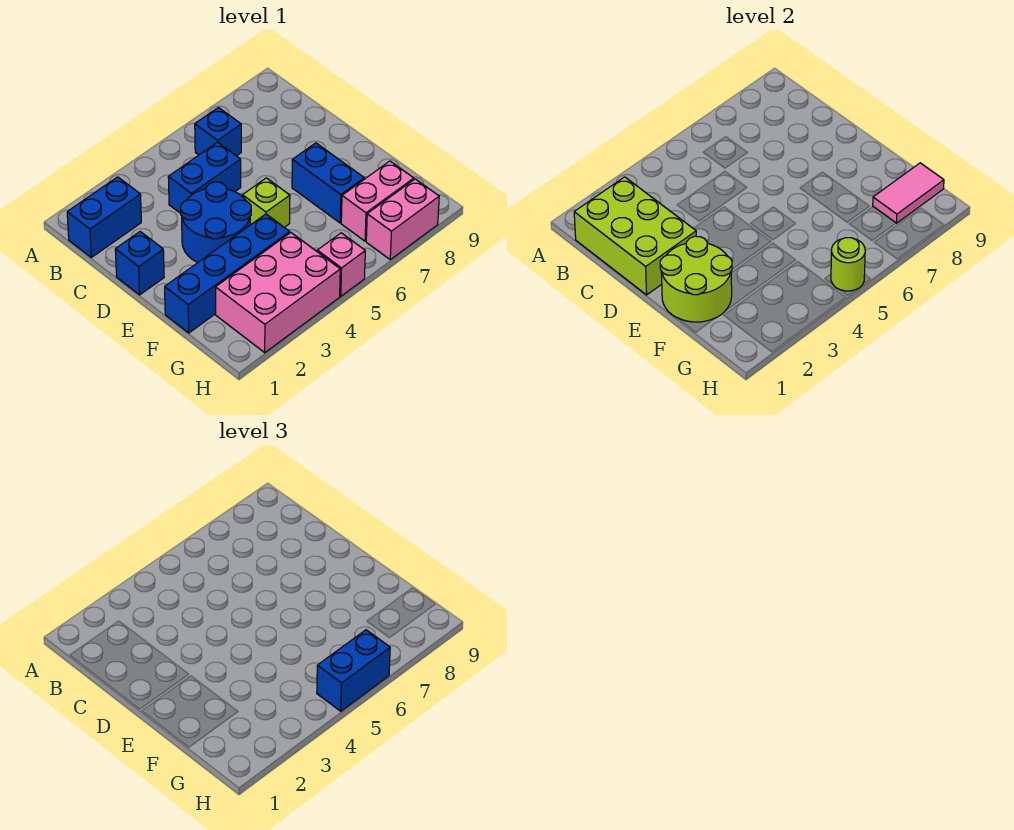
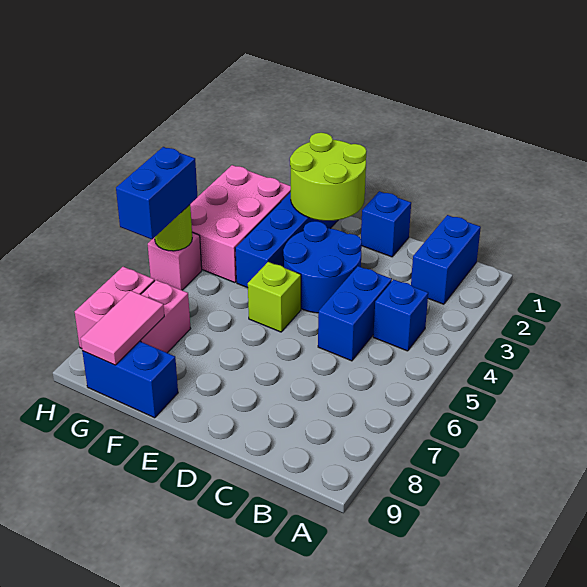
lime 2x3 brick [574,177,696,295] -> none
blue 1x1 brick [195,108,241,156] -> blue 1x1 brick moved to [373,280,428,351]
blue 1x2 brick [292,143,364,223] -> blue 1x2 brick moved to [82,341,178,418]

